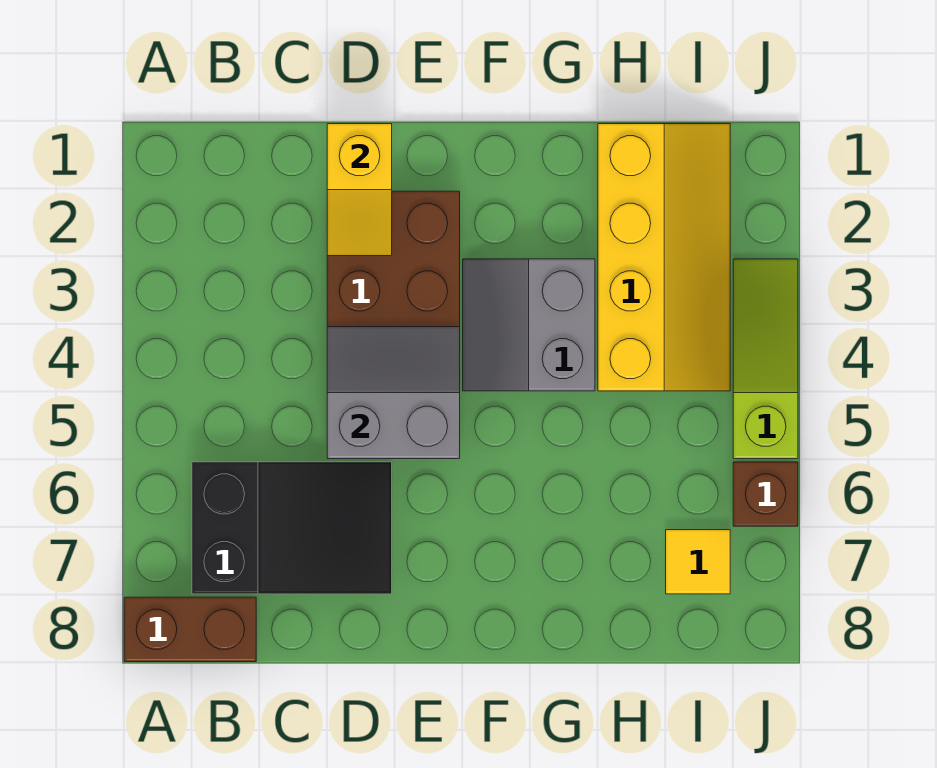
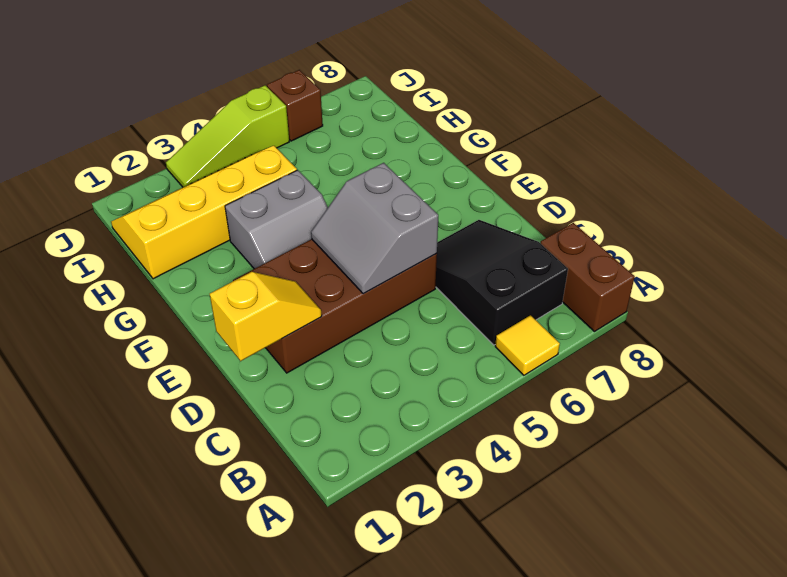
yellow 1x1 tile [666,530,730,594] -> yellow 1x1 tile moved to [495,315,560,375]

